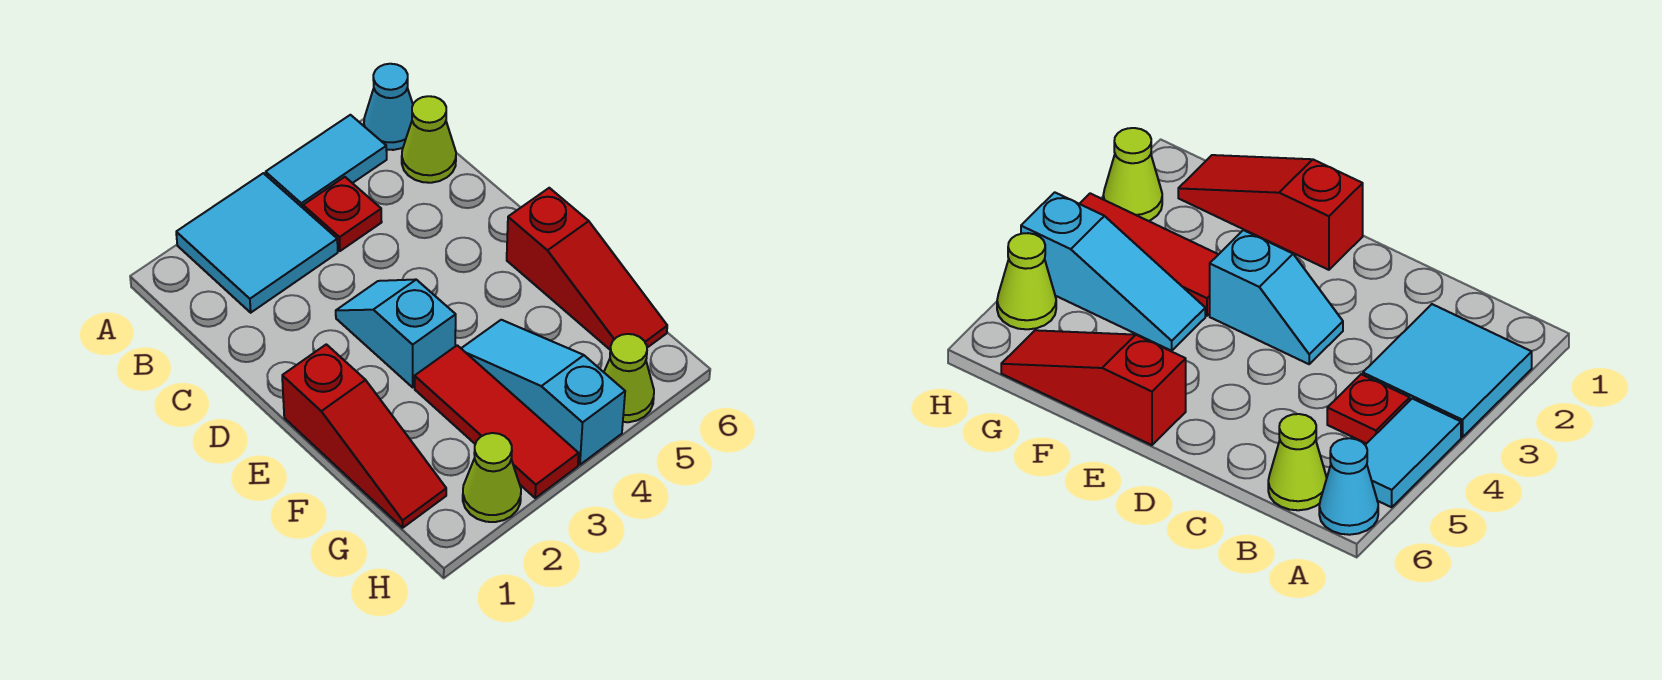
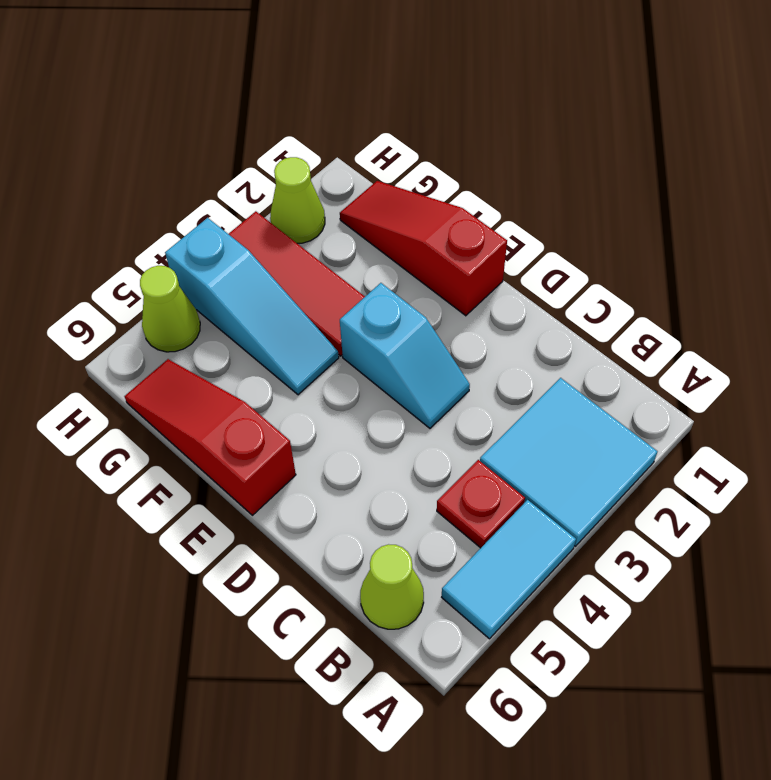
cyan 1x1 cone [364,64,413,150] -> none

